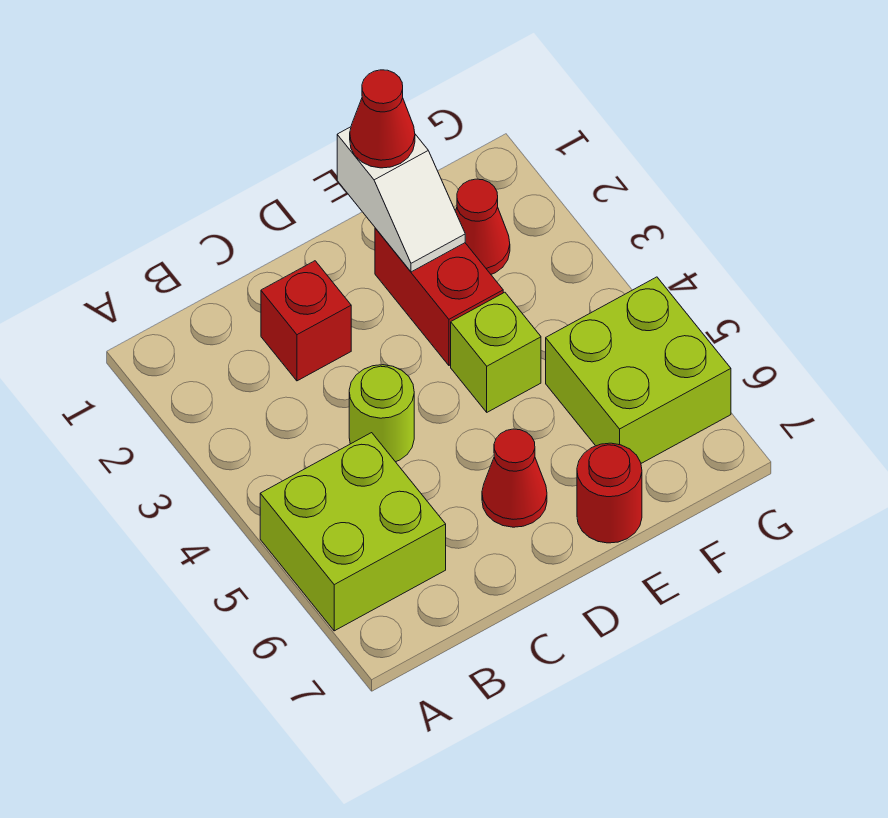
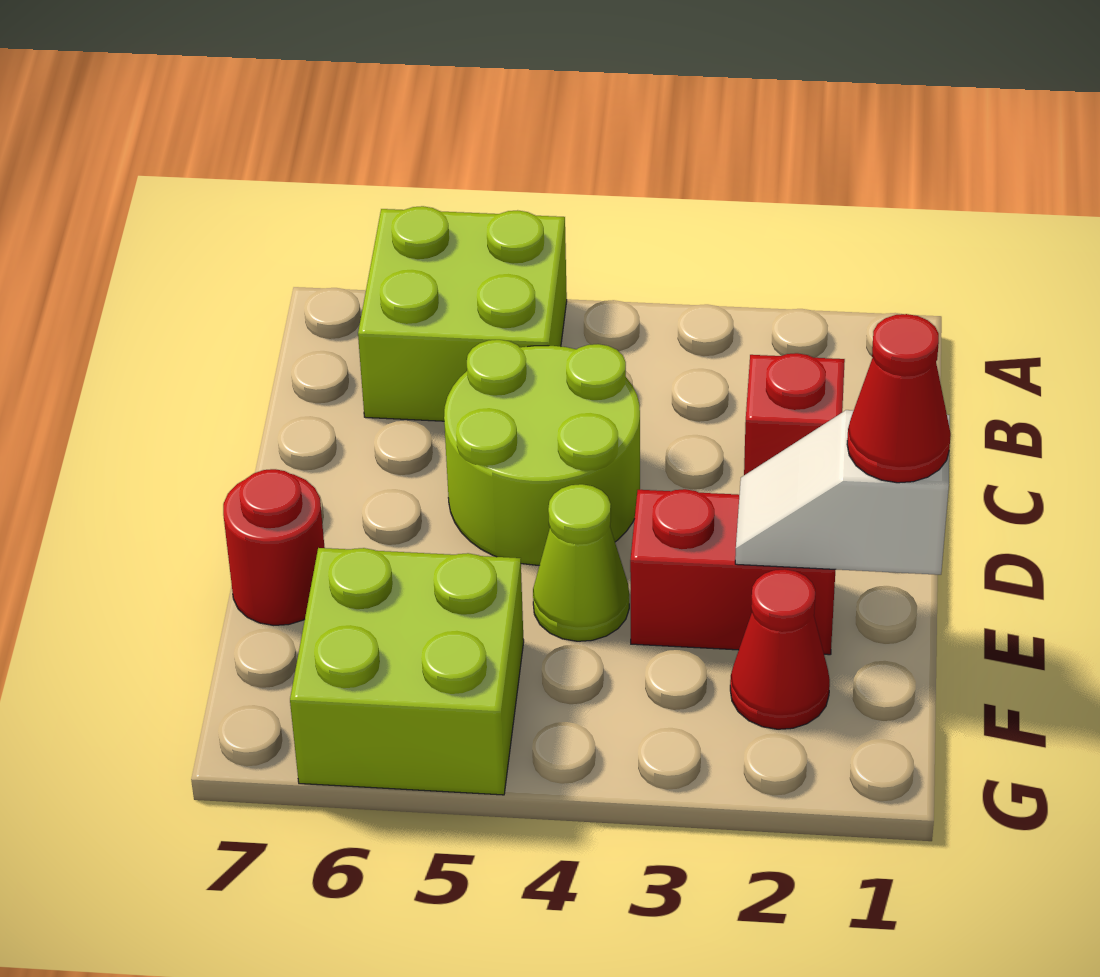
lime 1x1 round brick [349,365,414,462] -> lime 2x2 round brick [444,340,640,565]
red 1x1 cone [482,429,547,527] -> none
lime 1x1 brick [451,292,541,412] -> lime 1x1 cone [533,484,629,641]

